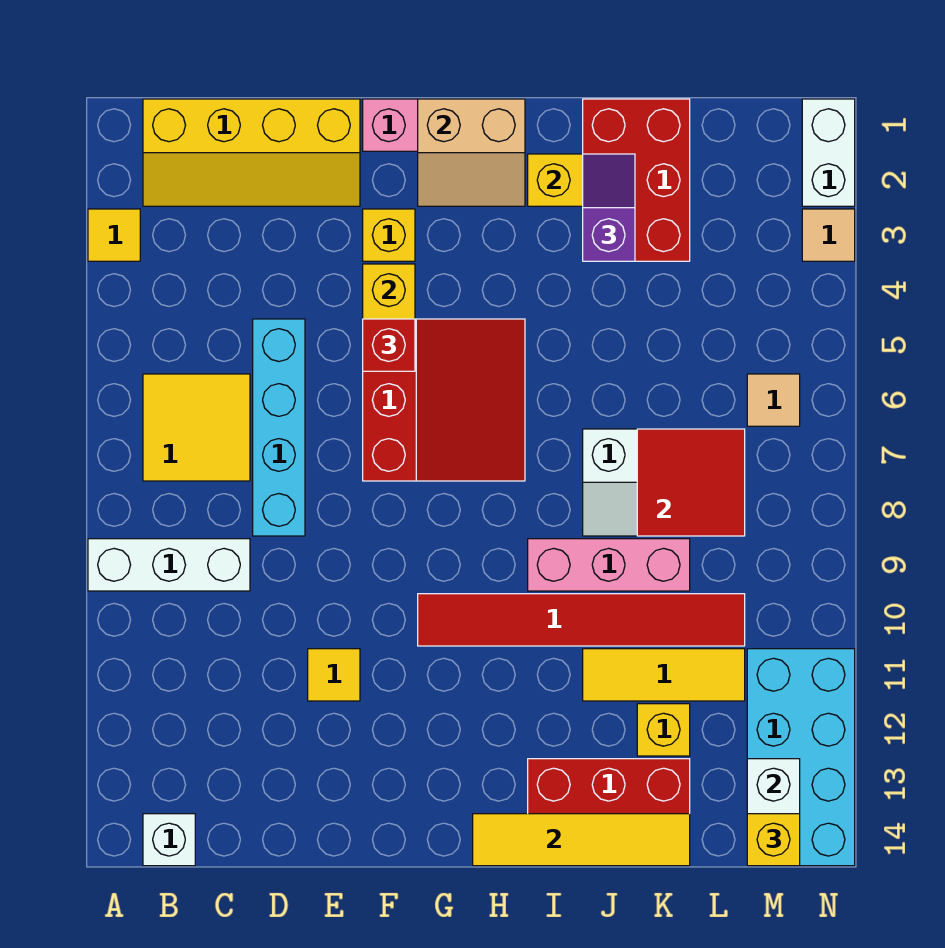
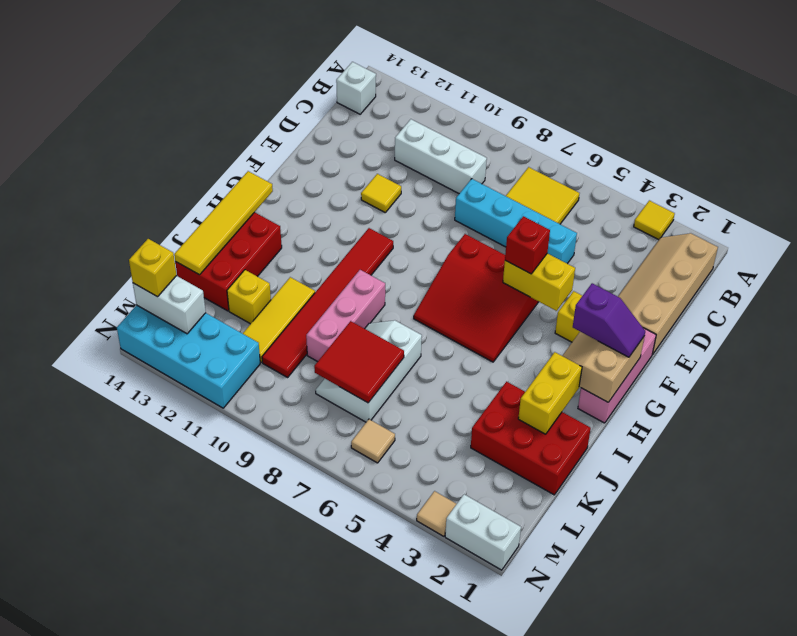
white 1x3 brick [88,539,250,591] -> white 1x3 brick turned to [395,119,487,194]
yellow 2x4 slope [143,99,360,206] -> tan 2x4 slope [618,233,718,355]
purple 1x2 slope [583,154,635,261] -> purple 1x2 slope moved to [573,283,645,357]

